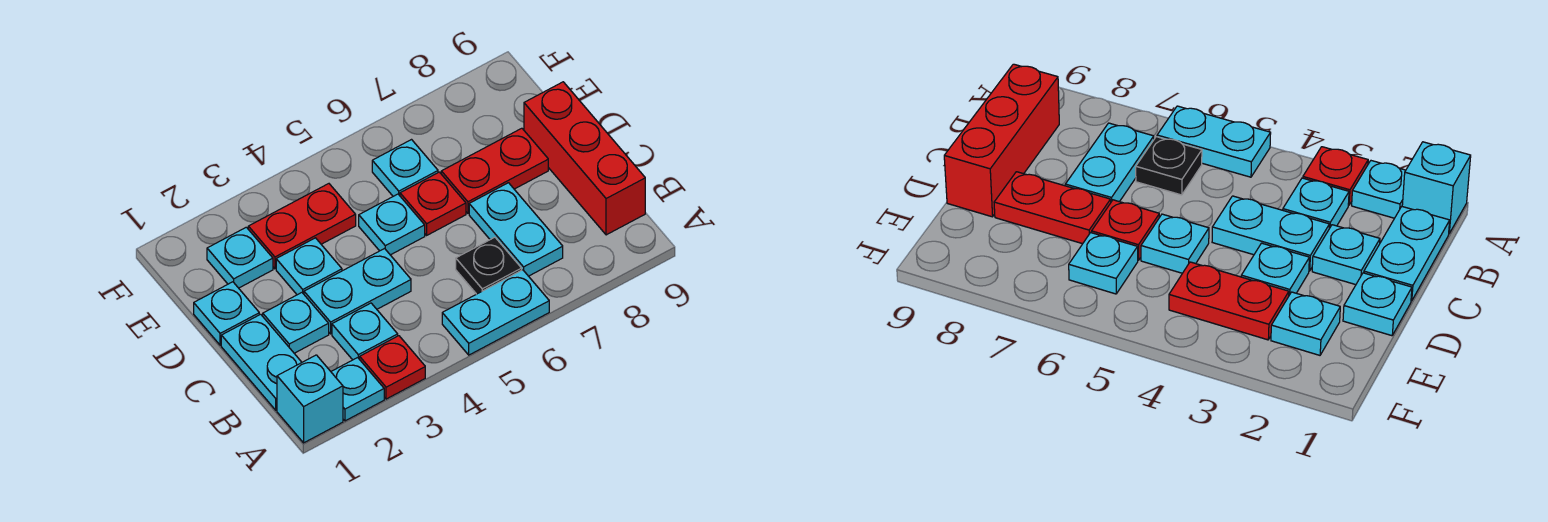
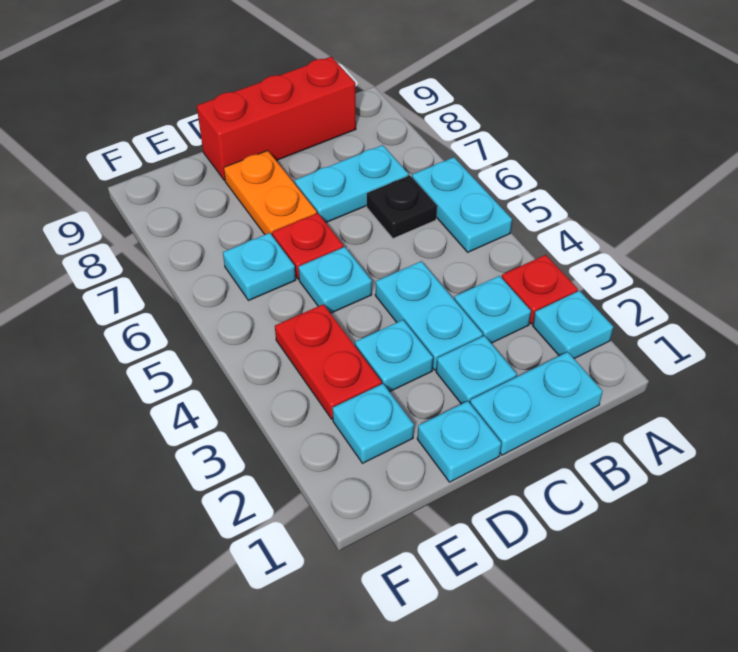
cyan 1x1 brick [277,355,343,443] -> none
red 1x2 plate [441,128,548,213] -> orange 1x2 plate [224,150,317,236]

